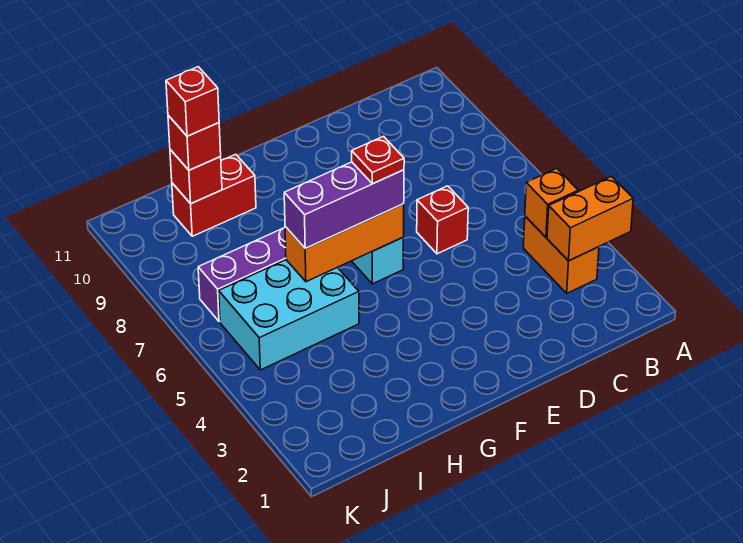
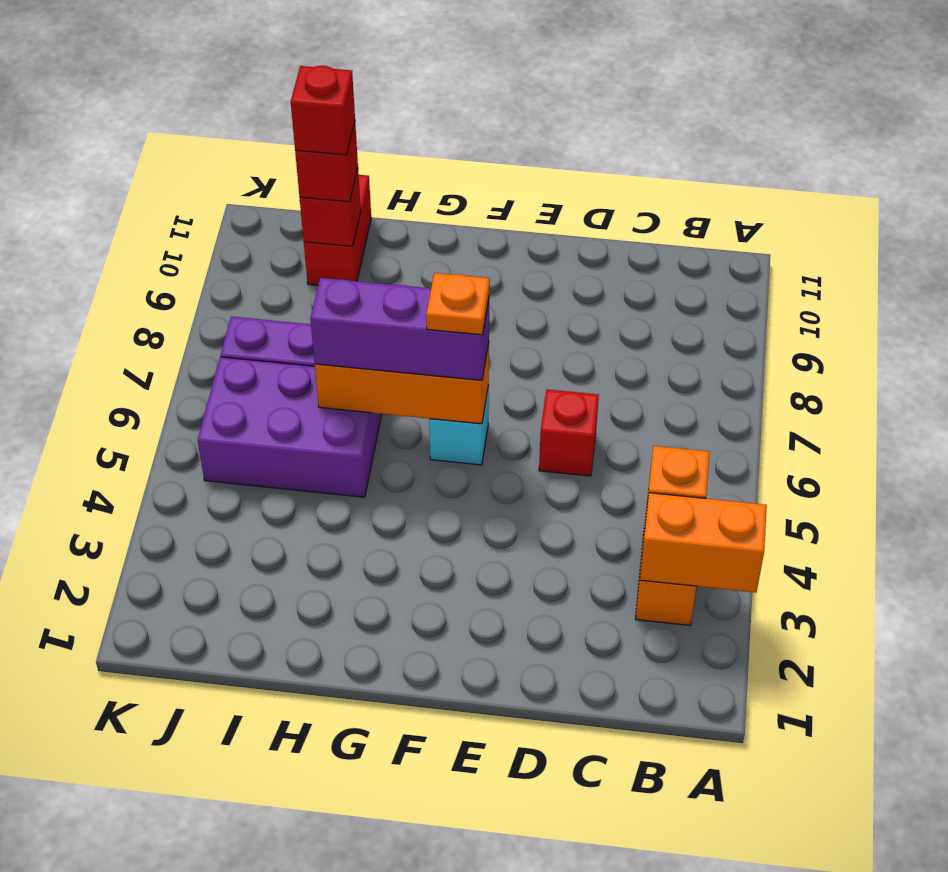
red 1x1 plate [352,136,404,184] -> orange 1x1 plate [426,273,490,335]
cyan 2x3 brick [219,260,359,370] -> purple 2x3 brick [197,357,382,497]
red 1x2 brick [172,154,256,236] -> red 1x2 brick turned to [304,175,371,285]

